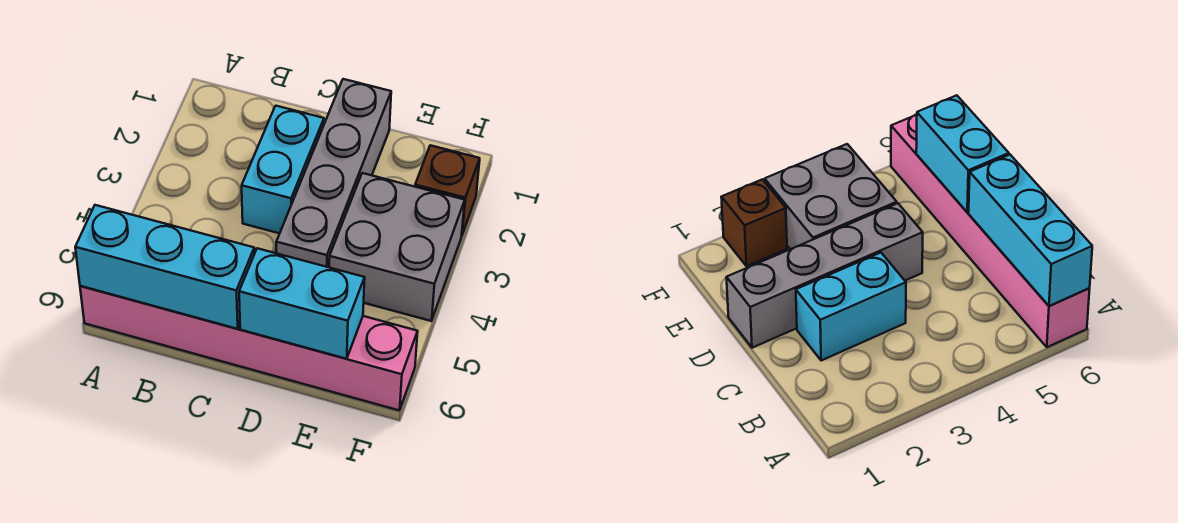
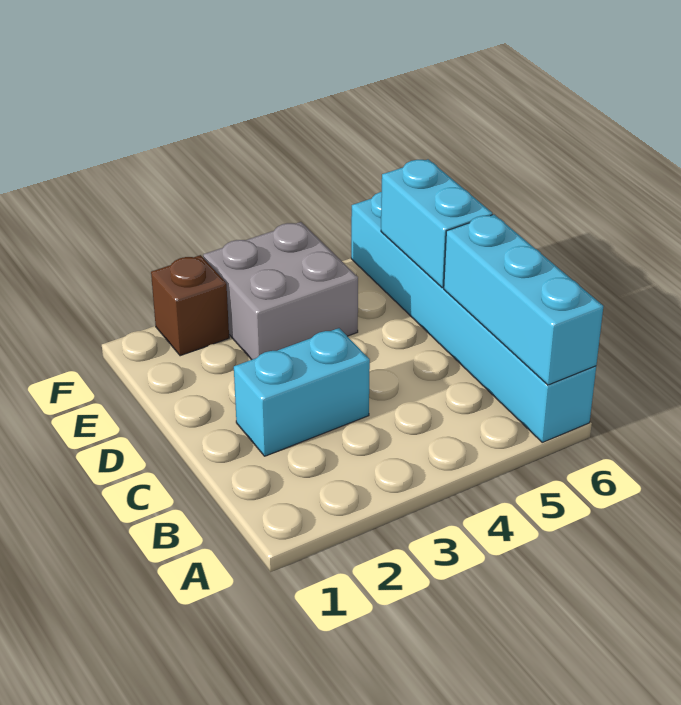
pink 1x6 brick [80,286,418,410] -> cyan 1x6 brick [351,192,596,442]
grey 1x4 brick [276,79,391,267] -> none

